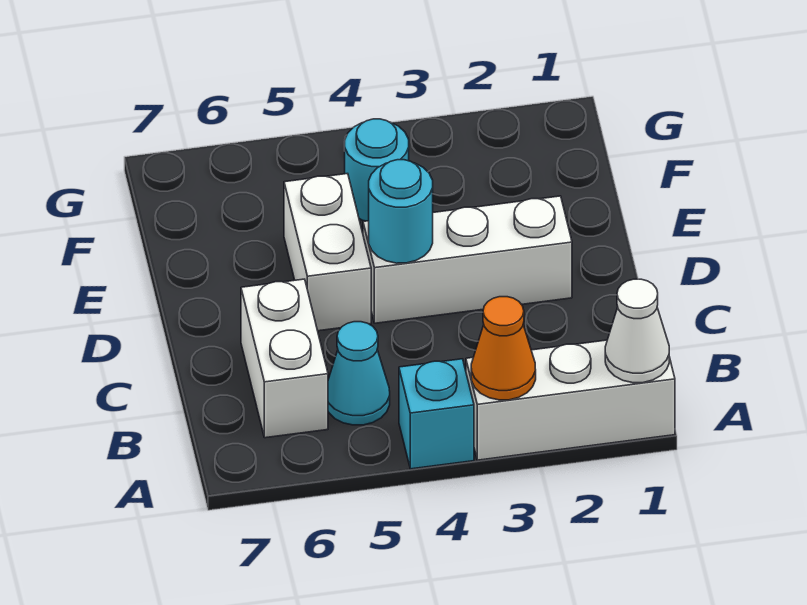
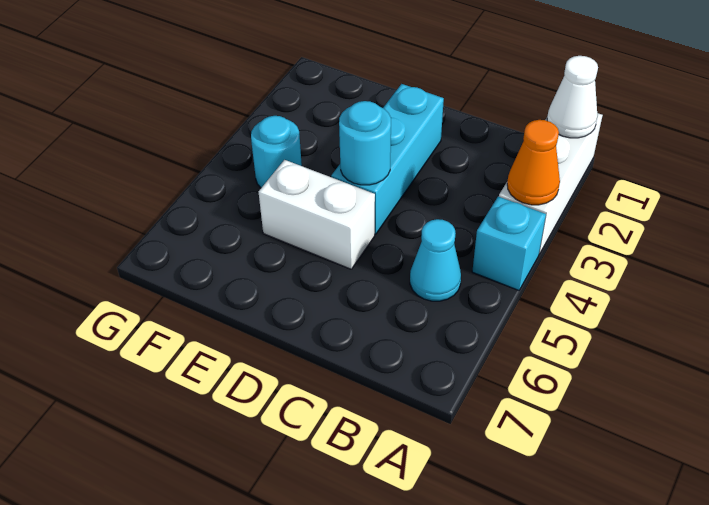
white 1x2 brick [241,279,328,438] -> none
white 1x3 brick [363,196,572,323] -> cyan 1x3 brick [331,84,444,234]

